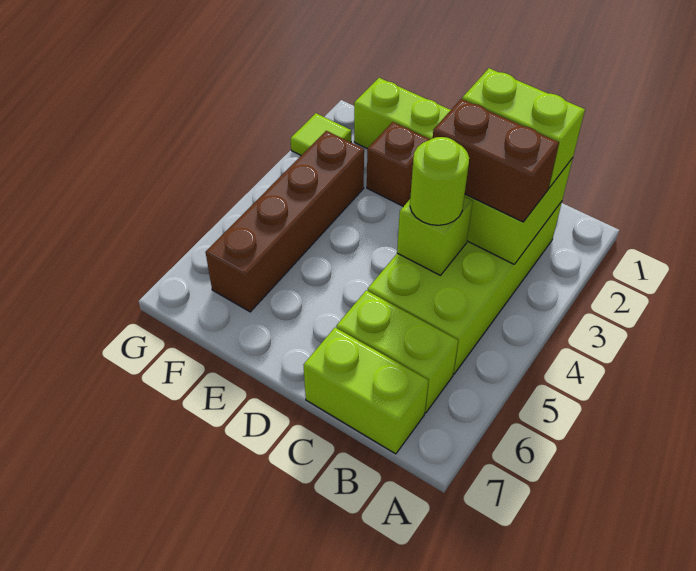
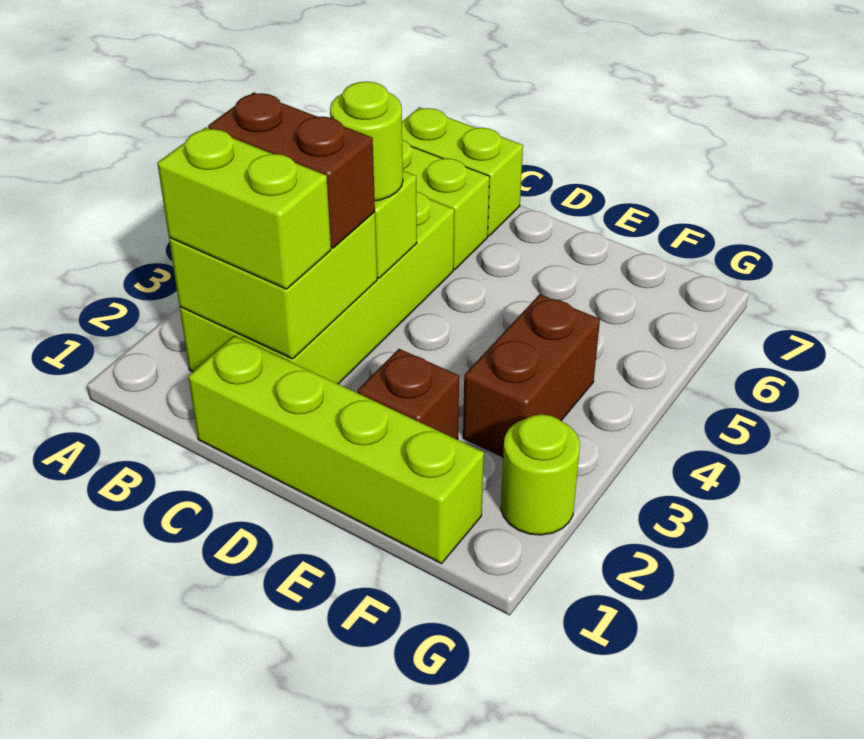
brown 1x4 brick [206,131,364,312] -> brown 1x2 brick [463,294,600,457]
lime 1x1 tile [291,113,351,155] -> lime 1x1 round brick [501,414,580,535]

